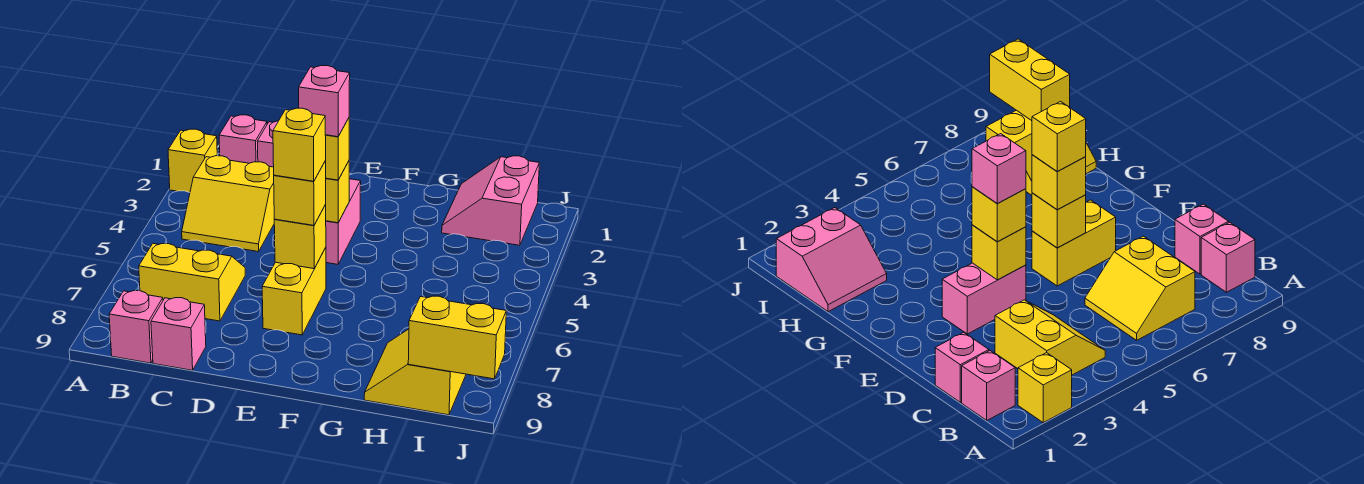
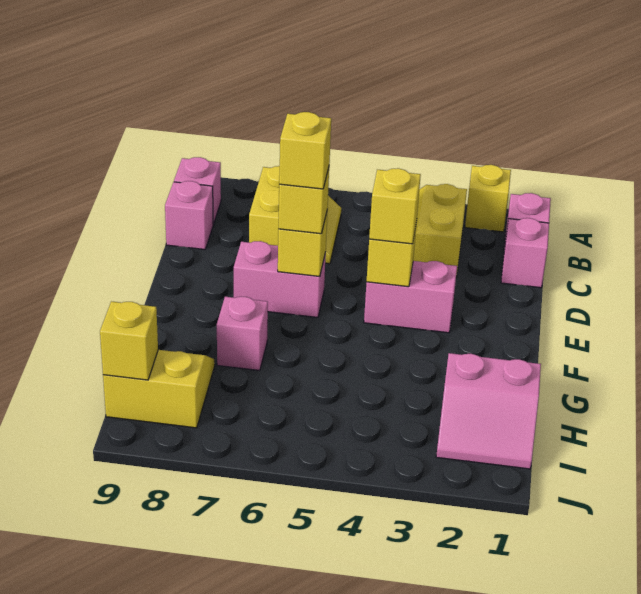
pink 1x1 brick [299,66,350,137] -> pink 1x1 brick moved to [217,297,268,371]
yellow 1x2 brick [262,247,326,335] -> pink 1x2 brick [234,241,326,318]
pink 2x2 slope [442,156,539,245] -> pink 2x2 slope turned to [436,353,541,469]
yellow 1x2 brick [408,296,506,379] -> yellow 1x1 brick [100,301,158,380]

